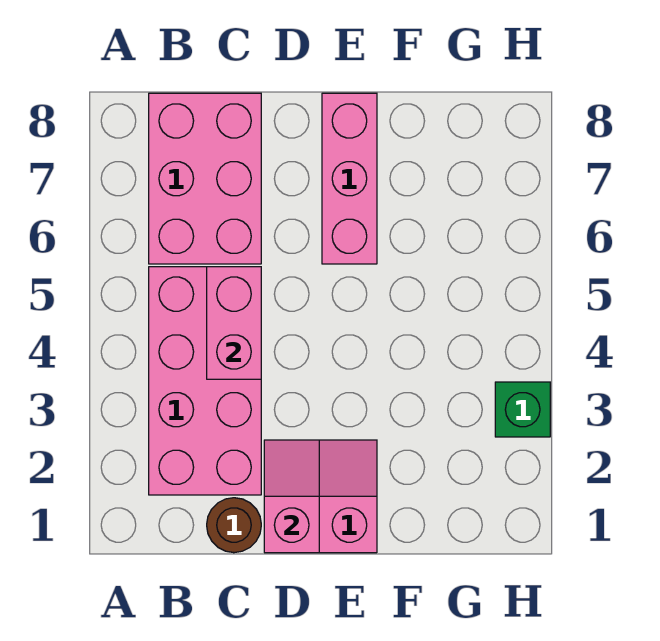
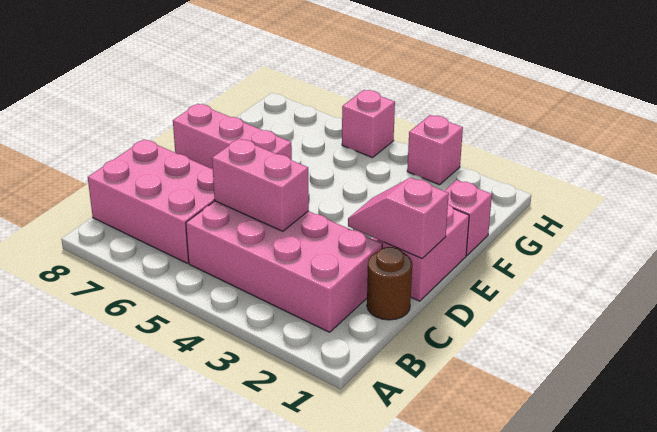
none -> pink 1x1 brick [445,180,492,255]
green 1x1 brick [495,382,550,437] -> pink 1x1 brick [407,115,463,185]
none -> pink 1x1 brick [342,90,395,158]

